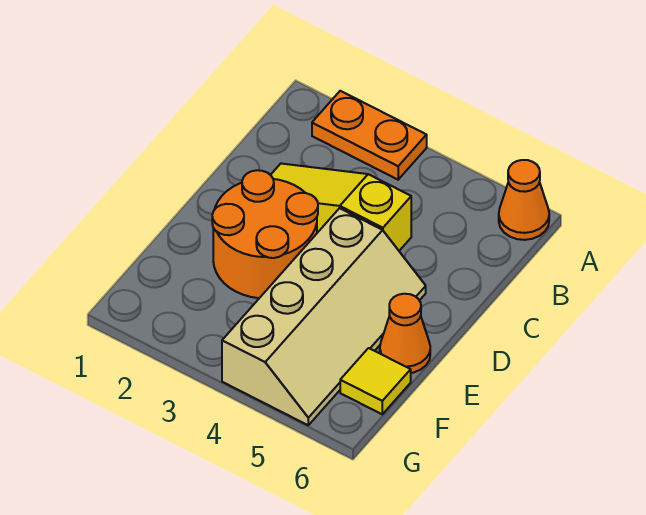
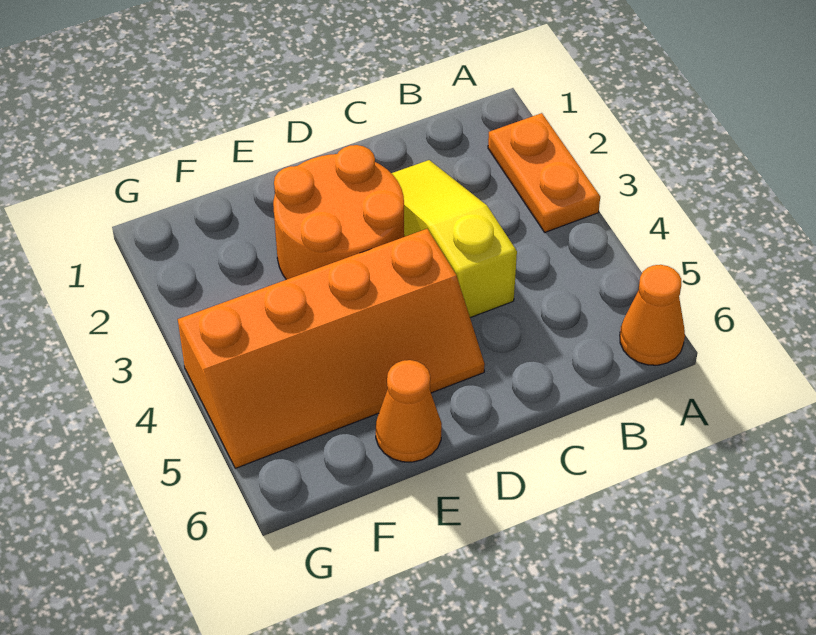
tan 2x4 slope [222,208,426,425] -> orange 2x4 slope [178,229,485,468]
yellow 1x1 tile [340,348,411,414] -> none

